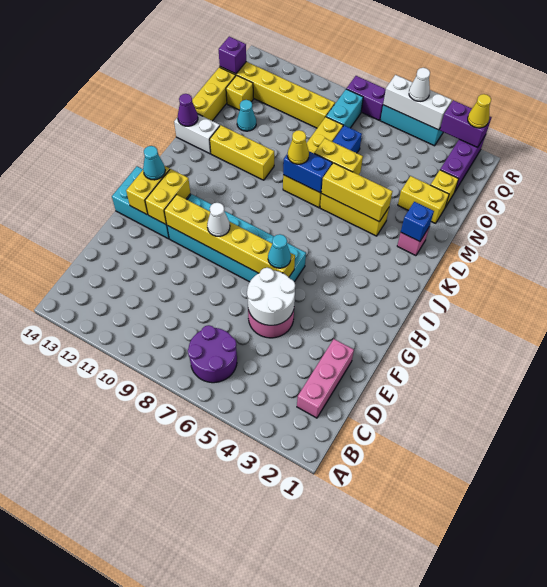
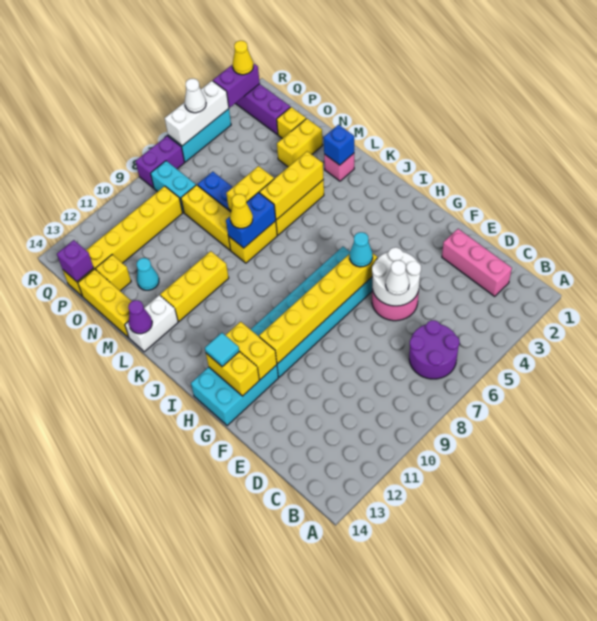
white 1x1 cone [207,203,230,236] -> white 1x1 cone moved to [386,260,409,295]
cyan 1x1 cone [143,146,165,180] -> cyan 1x1 tile [205,333,239,367]

